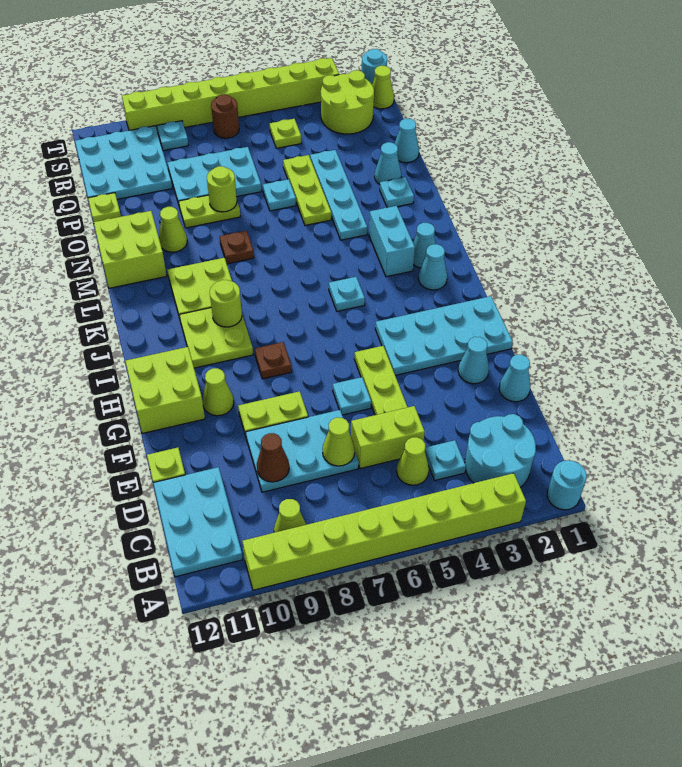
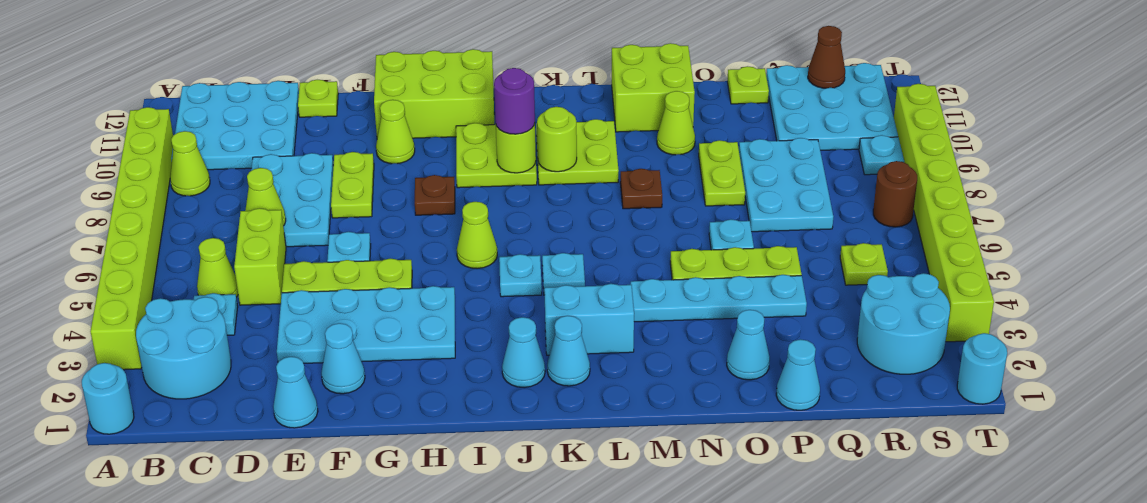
cyan 2x3 plate [153,467,243,577] -> cyan 3x3 plate [171,81,299,170]
brown 1x1 cone [257,433,289,482] -> brown 1x1 cone moved to [808,26,845,88]
cyan 2x4 plate [375,296,513,375] -> cyan 2x4 plate turned to [277,286,455,363]
lime 2x2 brick [125,347,205,433] -> lime 2x3 brick [374,49,494,138]
none -> purple 1x1 round brick [494,68,535,134]
cyan 1x1 plate [380,177,414,208] -> cyan 1x1 plate moved to [542,253,585,295]
lime 1x1 round brick [207,166,237,212] -> lime 1x1 round brick moved to [537,107,577,172]
lime 2x2 round brick [321,70,374,134] -> cyan 2x2 round brick [857,273,950,374]
lime 1x1 cone [372,66,394,109] -> lime 1x1 cone moved to [457,202,497,269]

